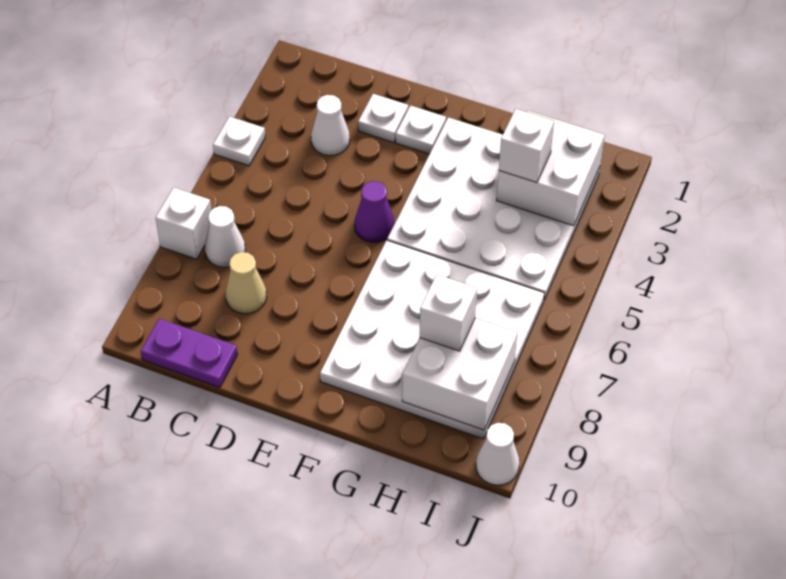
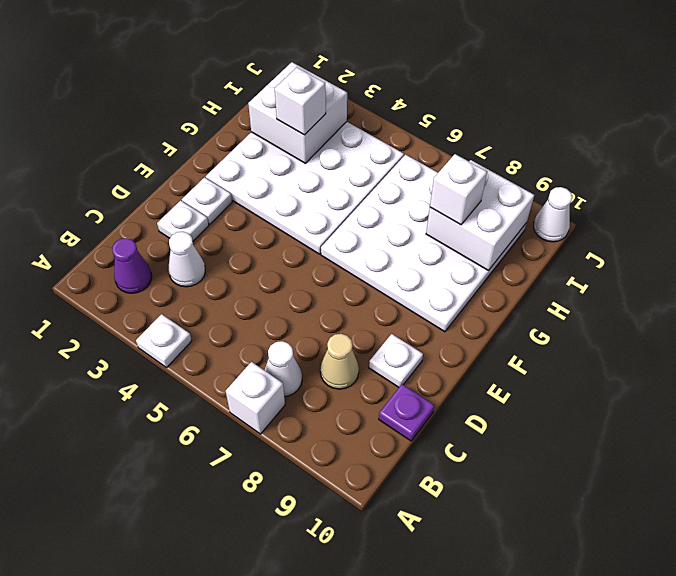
purple 1x2 plate [141,319,237,388] -> purple 1x1 plate [379,384,435,441]
none -> white 1x1 plate [369,334,423,387]
purple 1x1 cone [355,181,394,242] -> purple 1x1 cone moved to [113,238,152,293]

